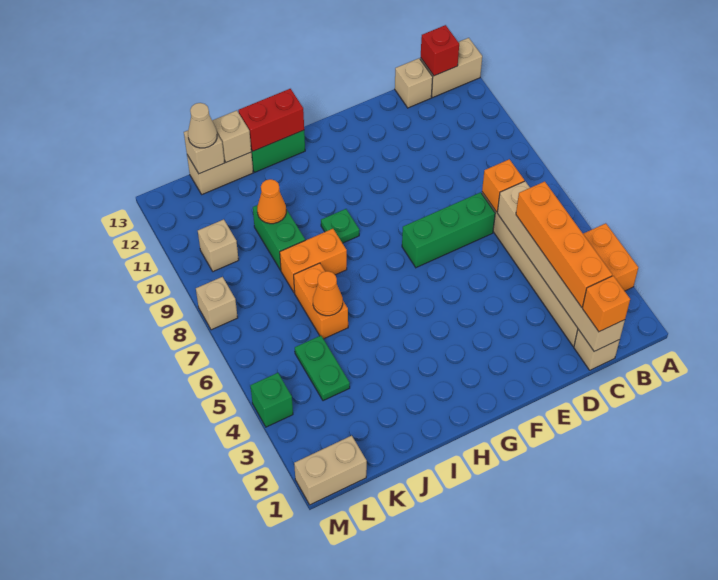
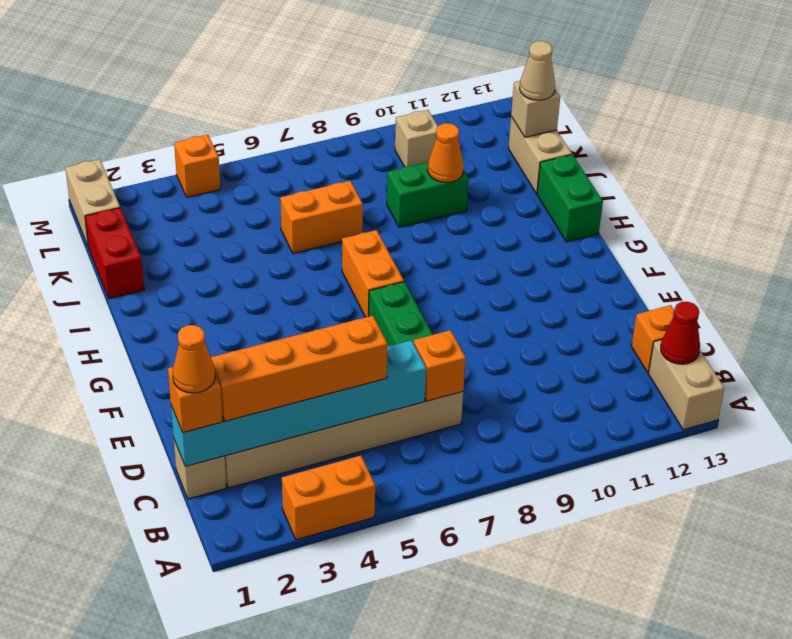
red 1x1 brick [421,25,459,76] -> red 1x1 cone [661,302,700,364]
tan 1x6 brick [497,181,625,351] -> cyan 1x6 brick [171,340,426,466]
tan 1x1 brick [395,58,433,108] -> orange 1x1 brick [631,305,674,373]
green 1x1 plate [321,209,359,243] -> none
red 1x2 brick [238,89,304,151] -> red 1x2 brick moved to [85,208,144,299]
orange 1x2 brick [280,229,347,293] -> orange 1x2 brick moved to [342,230,404,317]
orange 1x1 cone [313,271,343,316] -> orange 1x1 cone moved to [172,325,215,393]
tan 1x1 brick [212,110,251,162] -> none
green 1x2 plate [295,336,350,401] -> none
green 1x1 brick [250,373,293,427] -> orange 1x1 brick [174,135,220,197]
tan 1x1 brick [196,277,238,330] -> none

